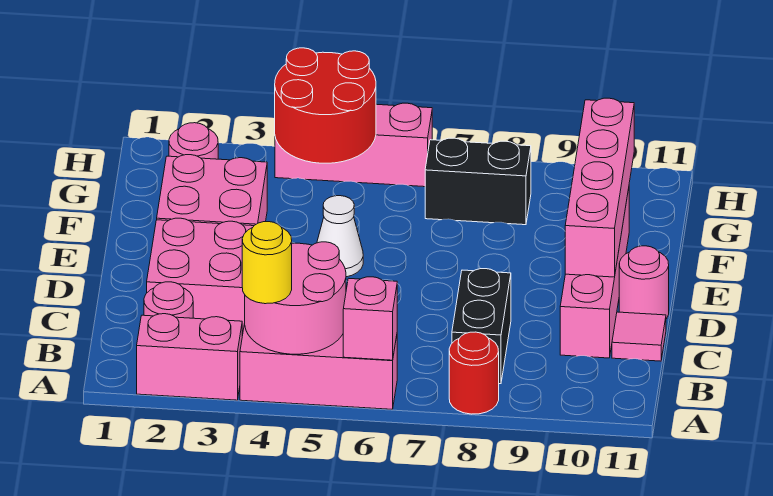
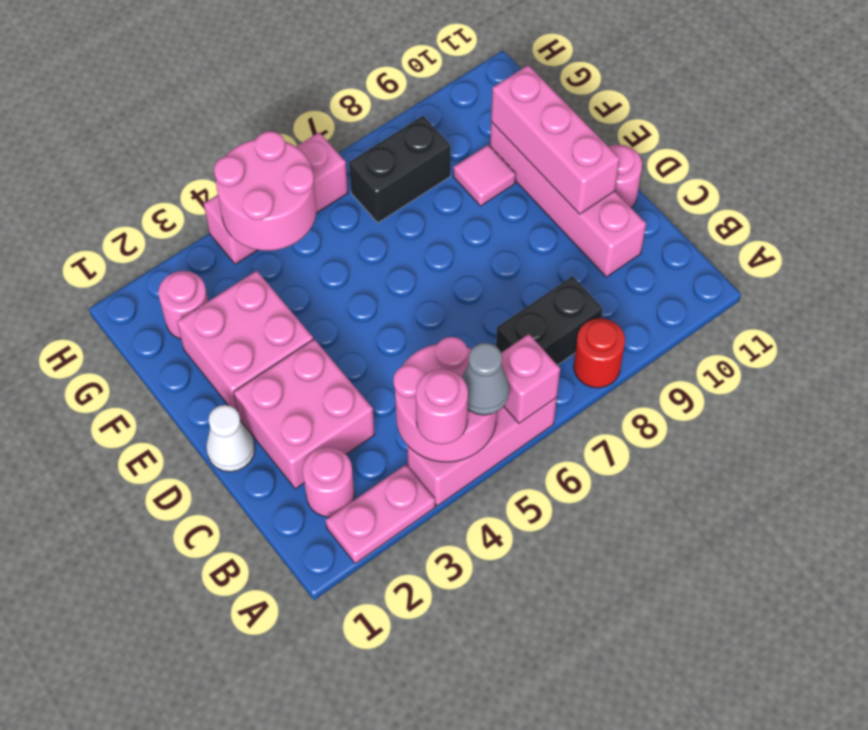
pink 1x2 brick [137,314,242,400] -> pink 1x2 plate [325,465,435,564]
yellow 1x1 round brick [242,222,292,304] -> pink 1x1 round brick [416,369,468,444]
none -> grey 1x1 cone [462,343,509,415]
black 1x2 brick [452,269,511,384] -> black 1x2 brick turned to [496,276,603,365]
pink 1x1 tile [612,312,666,361] -> pink 1x1 tile moved to [453,145,516,206]
pink 1x4 brick [565,98,634,277] -> pink 1x3 brick [491,65,620,214]
white 1x1 cone [317,196,363,277] -> white 1x1 cone moved to [206,405,255,472]
red 2x2 round brick [275,48,376,163] -> pink 2x2 round brick [214,131,316,251]

